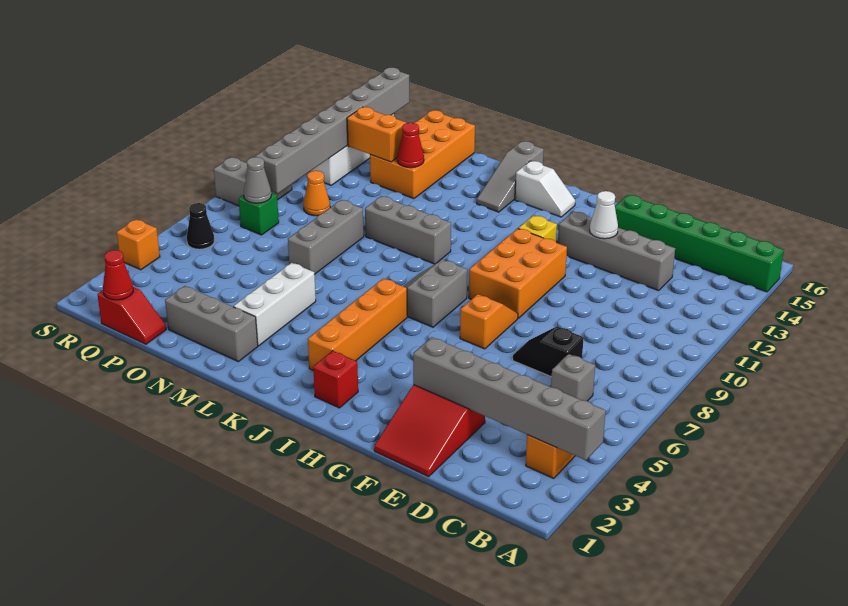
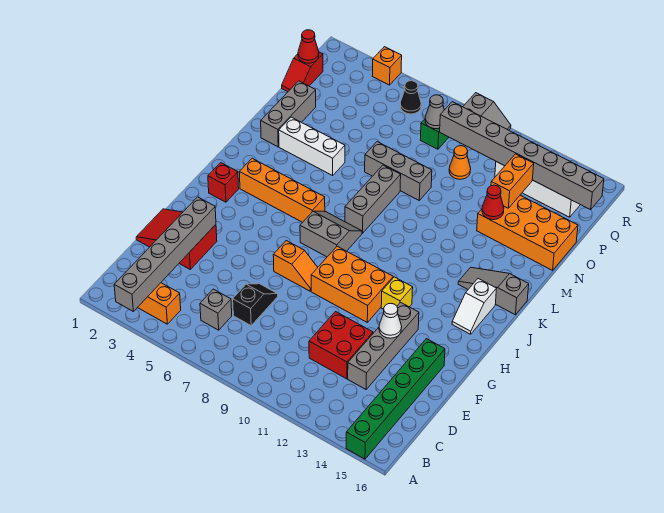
none -> red 2x2 brick [309,312,373,379]
grey 1x3 brick [365,196,451,264] -> grey 1x3 brick moved to [345,165,401,233]

